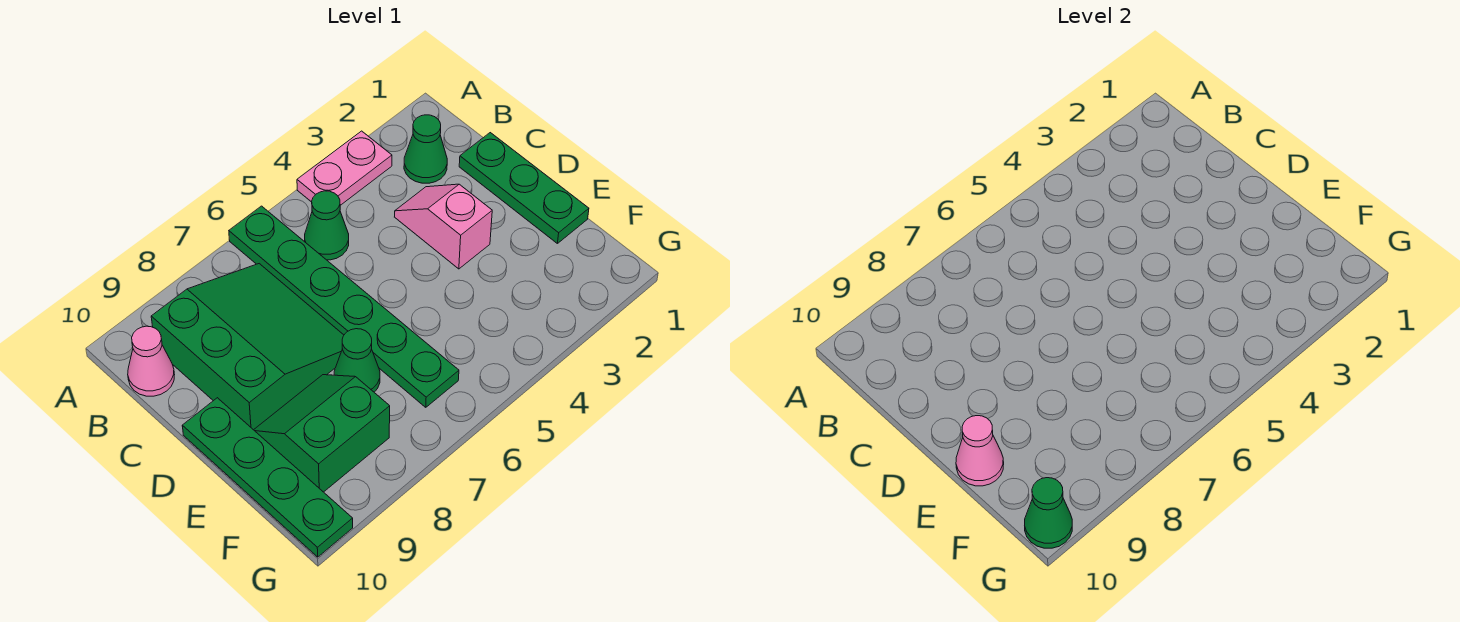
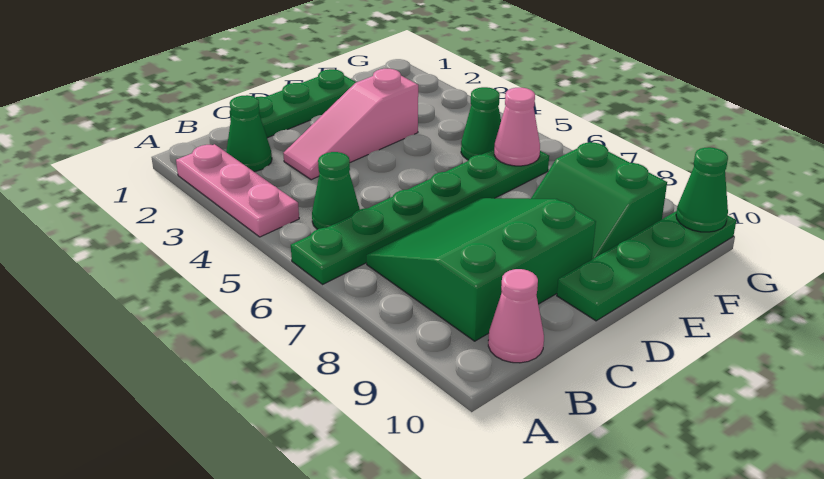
pink 1x2 plate [297,131,392,205] -> pink 1x3 plate [176,144,299,237]
pink 1x2 slope [395,184,492,269] -> pink 1x3 slope [283,69,418,180]
green 1x1 cone [334,329,380,392] -> green 1x1 cone moved to [461,87,501,160]
pink 1x1 cone [956,416,1004,486] -> pink 1x1 cone moved to [494,88,540,166]

